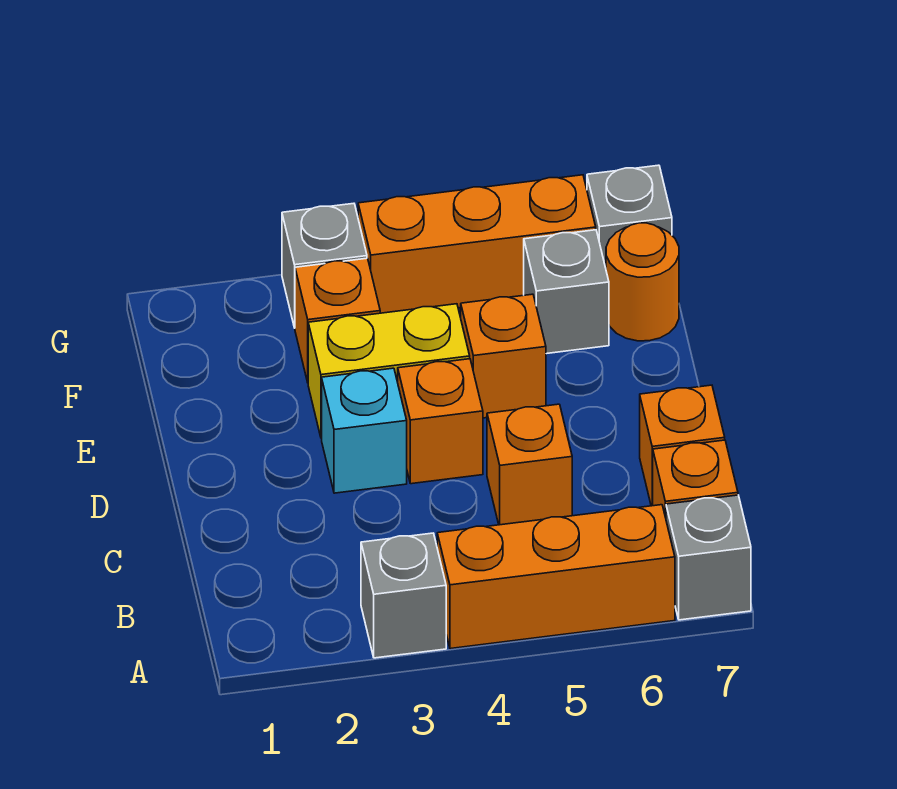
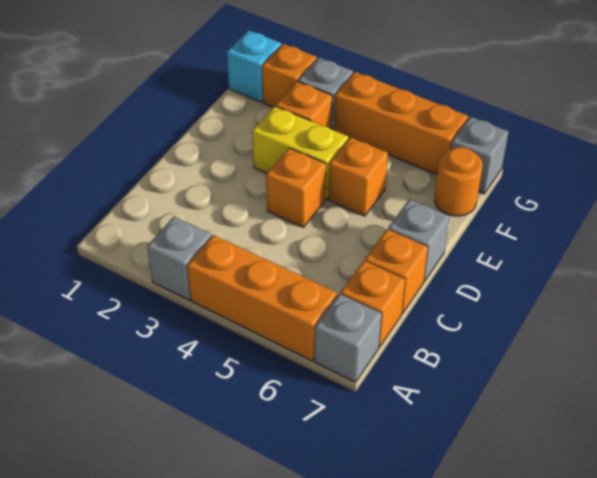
orange 1x1 brick [487,404,572,525] -> orange 1x1 brick moved to [262,44,317,107]
cyan 1x1 brick [322,368,407,493] -> cyan 1x1 brick moved to [227,30,281,102]
grey 1x1 brick [524,230,609,354] -> grey 1x1 brick moved to [388,199,450,281]

